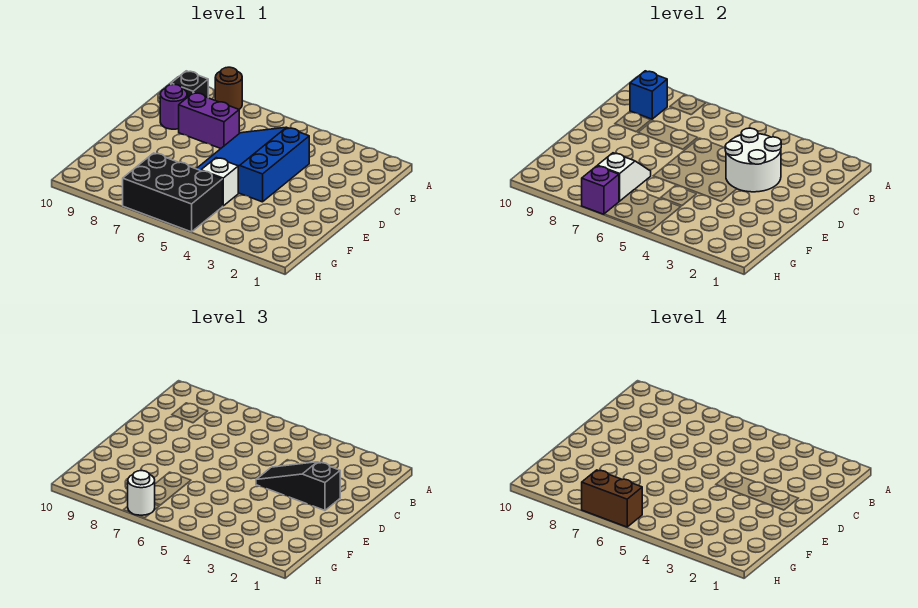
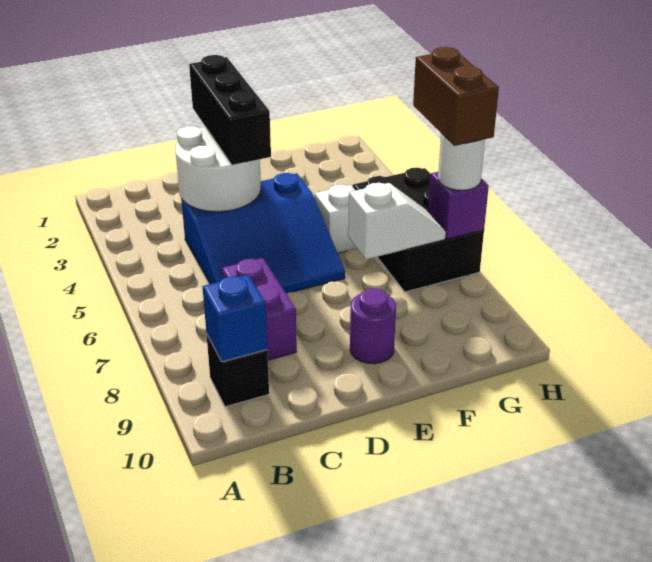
brown 1x1 round brick [215,67,242,109] -> none
purple 1x1 round brick [160,84,187,129] -> purple 1x1 round brick moved to [350,289,396,364]
black 1x3 slope [256,462,340,510] -> black 1x3 brick [189,55,271,165]
white 1x2 slope [597,153,651,201] -> white 1x2 slope turned to [348,183,446,259]

